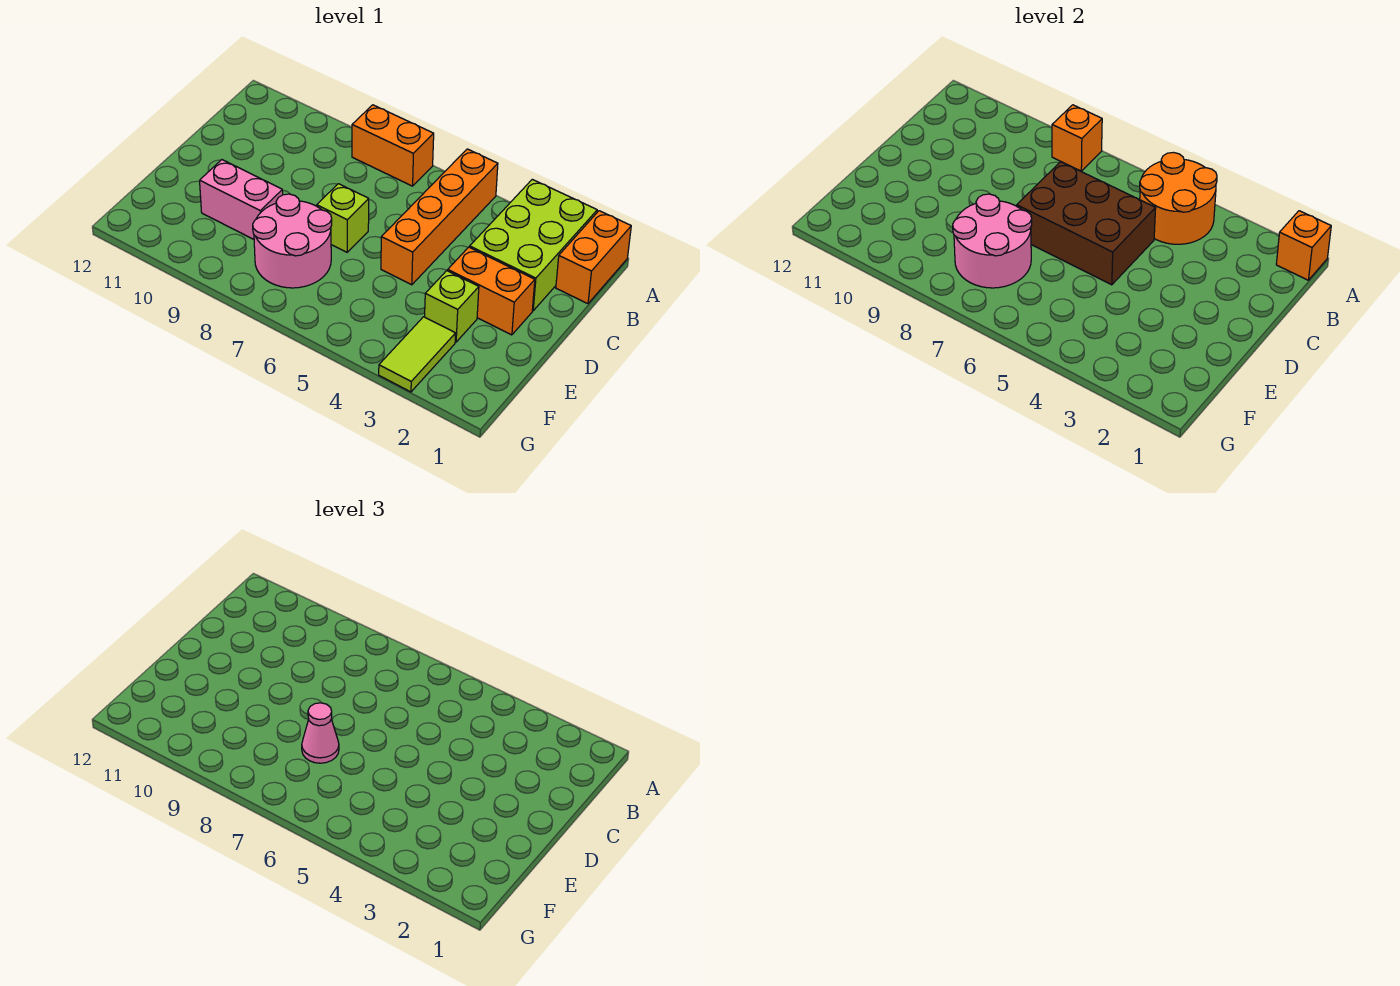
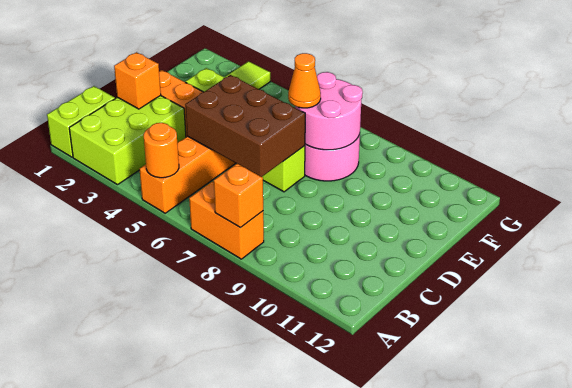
orange 1x2 brick [556,211,631,304] -> lime 1x2 brick [47,86,115,157]
orange 1x1 brick [1276,211,1331,280] -> orange 1x1 brick moved to [114,52,161,109]
orange 2x2 round brick [1140,152,1217,244] -> orange 1x1 round brick [144,123,179,178]
pink 1x1 cone [302,703,339,763] -> orange 1x1 cone [288,53,321,108]
pink 1x2 brick [200,160,283,239] -> none

